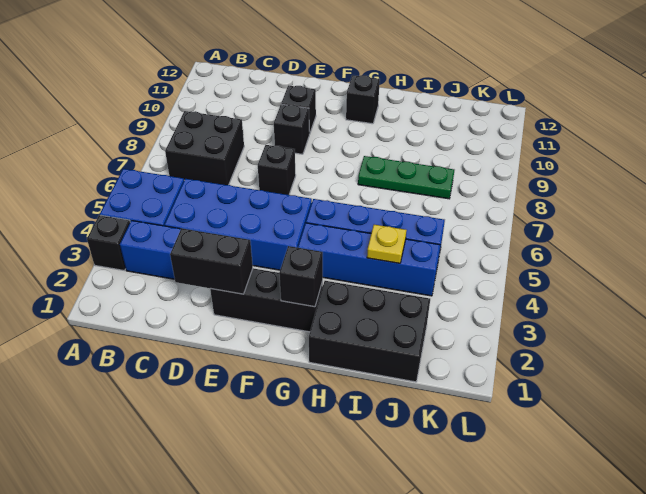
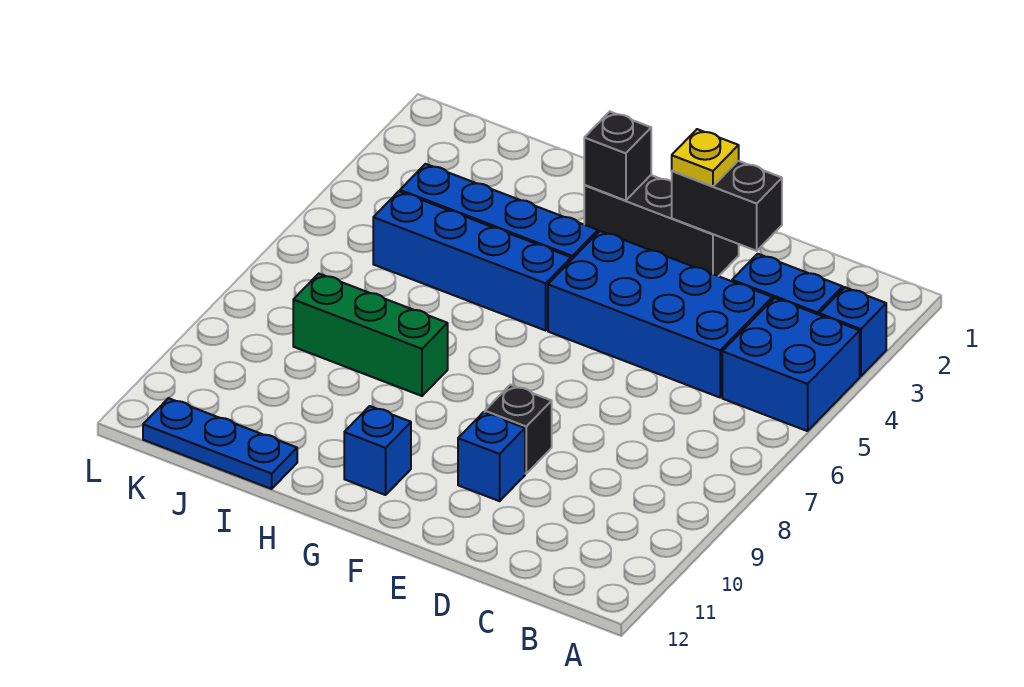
black 1x1 brick [87,215,130,271] -> blue 1x1 brick [819,287,886,376]
black 2x2 brick [165,111,244,185] -> none
black 1x1 brick [258,145,296,195] -> none
black 1x1 brick [281,85,316,134] -> blue 1x1 brick [458,412,525,501]
black 1x1 brick [346,75,380,124] -> blue 1x1 brick [344,406,411,495]
black 2x3 brick [309,281,430,382] -> none
green 1x3 plate [358,156,454,199] -> green 1x3 brick [293,274,448,396]
yellow 1x1 plate [367,225,407,263] -> yellow 1x1 plate moved to [672,129,739,186]
none -> blue 1x3 plate [143,398,297,489]

